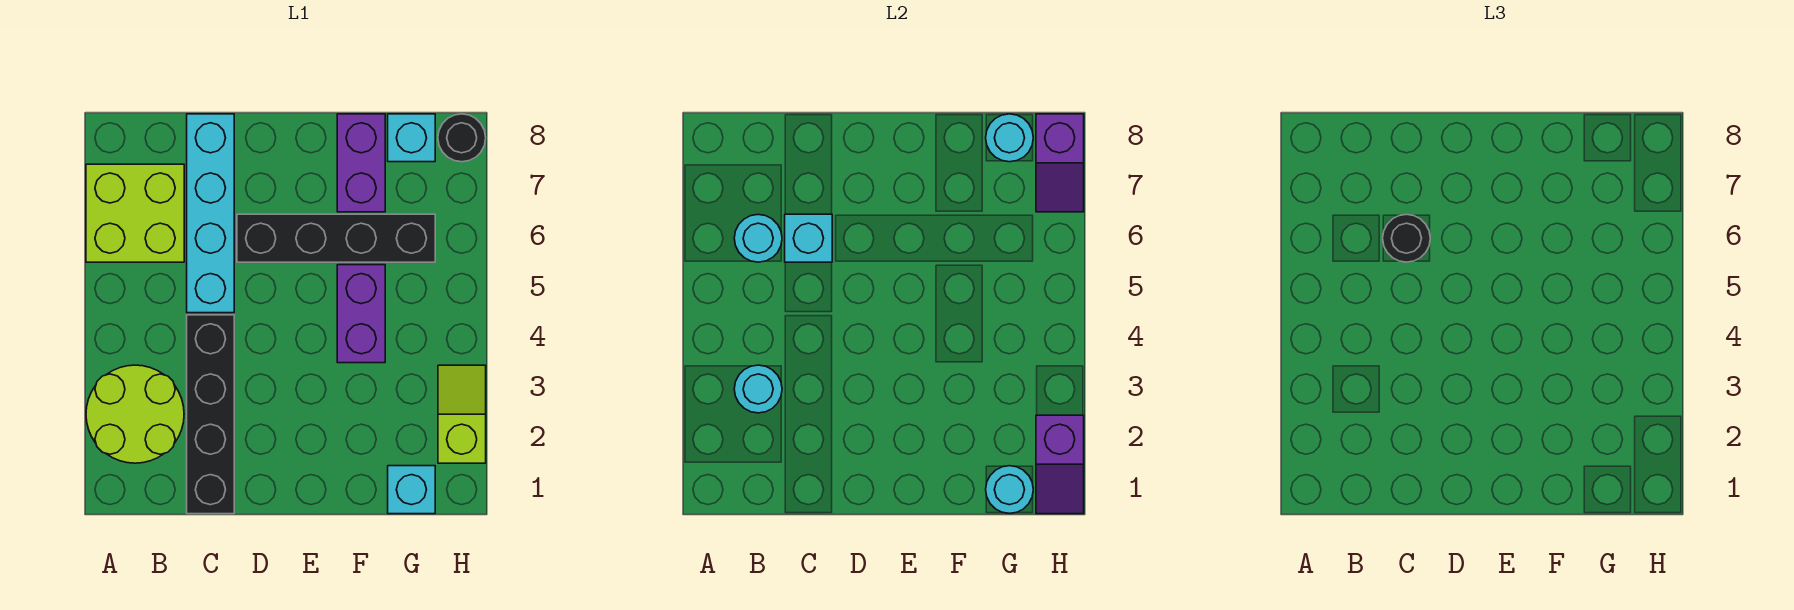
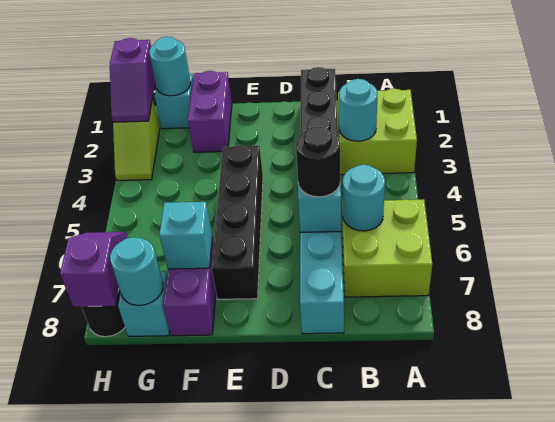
lime 2x2 round brick [86,365,184,463] -> lime 2x2 brick [338,88,417,175]
black 1x4 brick [237,214,435,262] -> black 1x4 brick turned to [212,145,263,299]
purple 1x2 brick [337,265,385,363] -> purple 1x2 brick moved to [188,71,232,152]
none -> cyan 1x1 brick [159,202,212,269]
purple 1x2 slope [1036,415,1084,514] -> purple 1x2 slope turned to [110,38,155,122]

